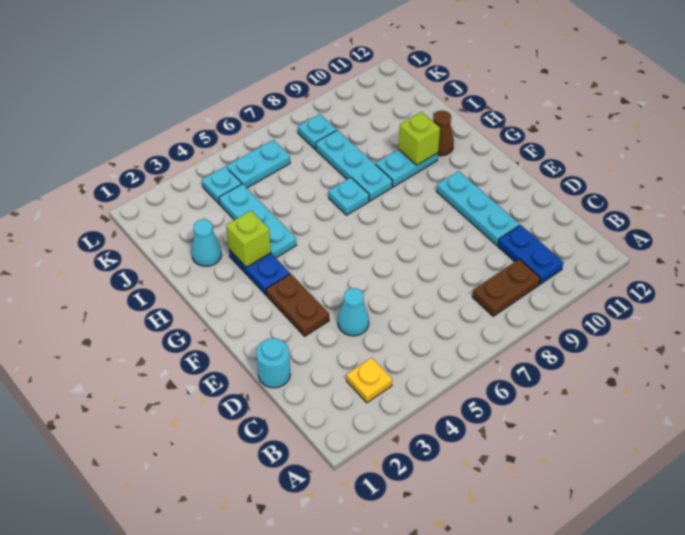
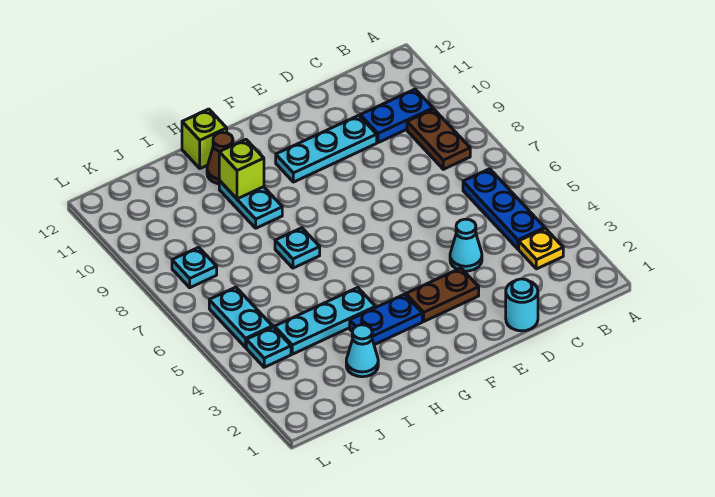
none -> blue 1x3 plate [463,169,545,249]
lime 1x1 brick [226,211,271,267] -> lime 1x1 brick moved to [182,109,227,168]
cyan 1x3 plate [316,130,393,201] -> none

